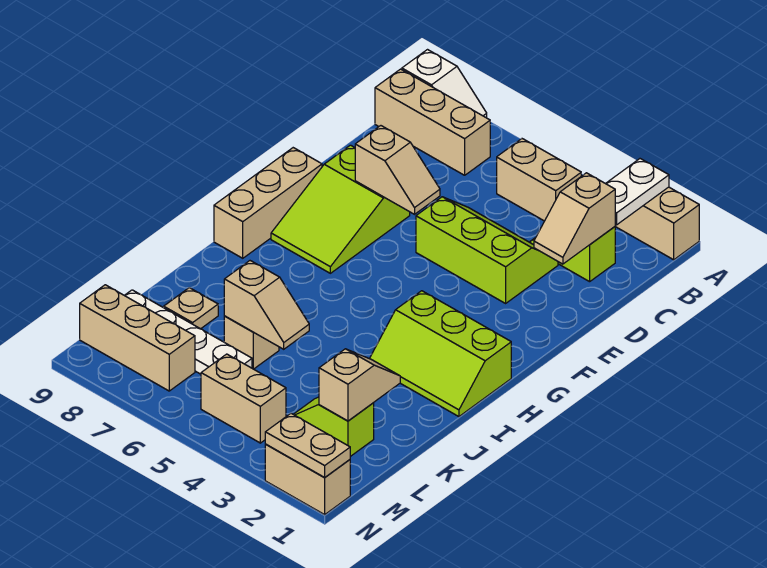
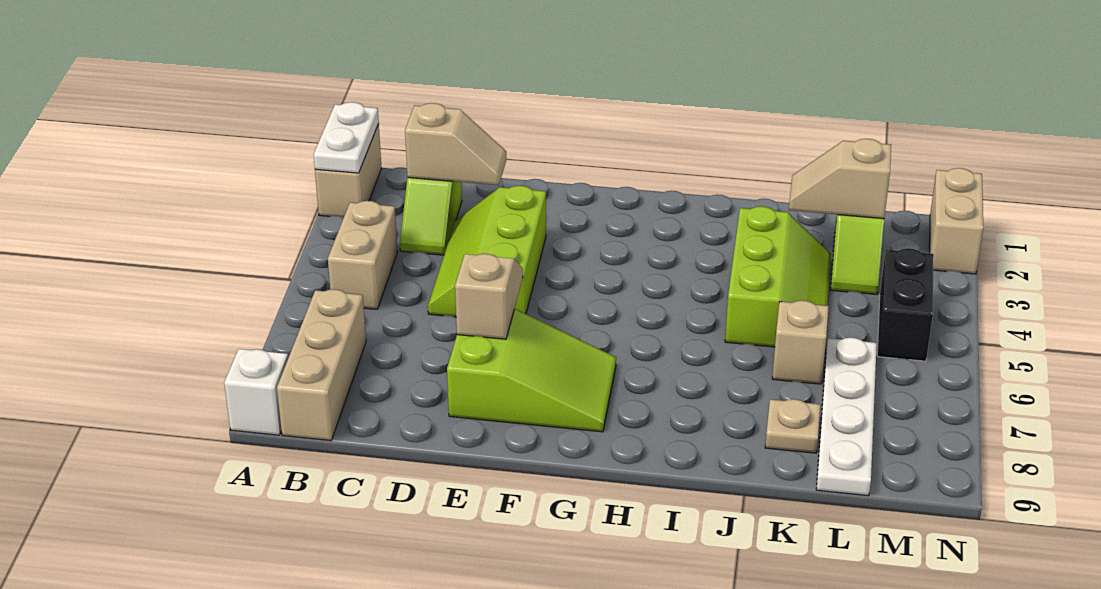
white 1x2 plate [606,159,669,225] -> white 1x2 plate turned to [313,102,379,173]
tan 1x3 brick [214,148,322,258] -> none
lime 2x3 slope [369,291,511,417] -> lime 2x3 slope moved to [725,206,831,347]
tan 1x2 slope [224,261,309,349] -> none
tan 1x2 brick [201,354,286,443] -> black 1x2 brick [877,248,934,361]
tan 1x3 brick [80,285,195,391] -> none
tan 1x2 plate [265,413,350,478] -> none

